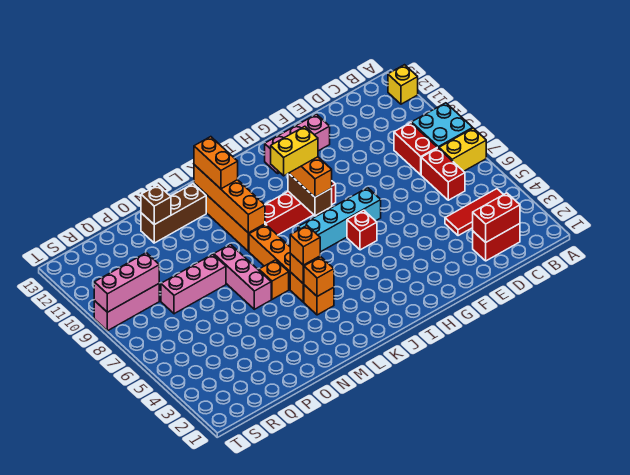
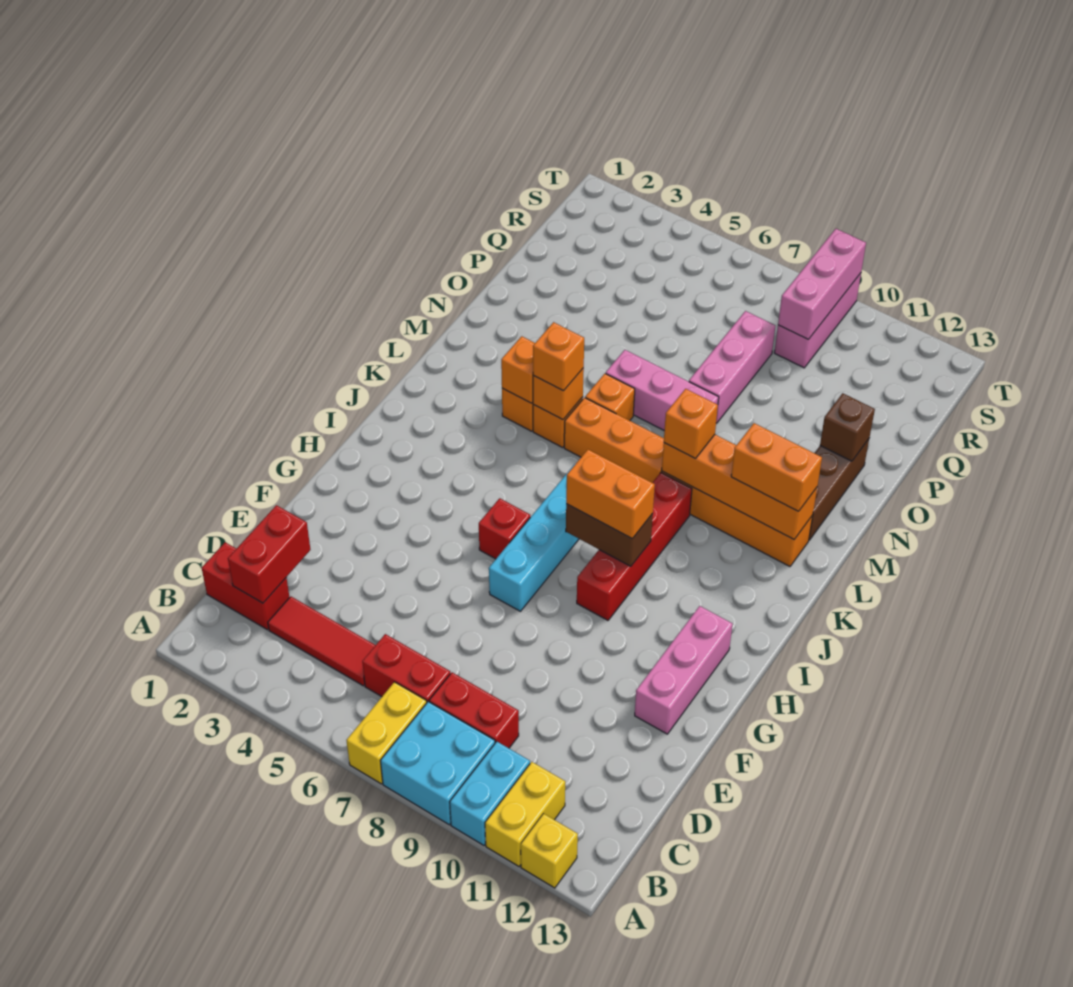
none -> cyan 1x2 brick [450,742,530,845]
red 1x3 tile [445,189,504,236] -> red 1x3 tile turned to [268,597,375,686]
red 1x2 brick [473,224,520,261] -> red 1x2 brick turned to [202,542,290,630]
yellow 1x2 brick [271,126,318,176] -> yellow 1x2 brick moved to [485,762,565,866]
none -> orange 1x1 brick [664,389,718,458]

